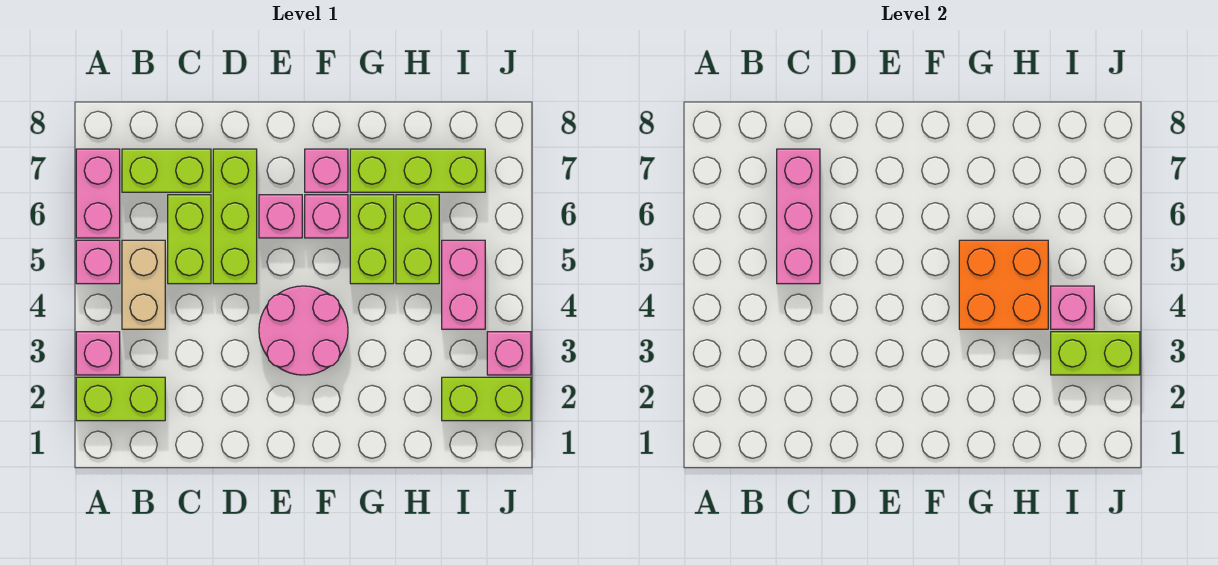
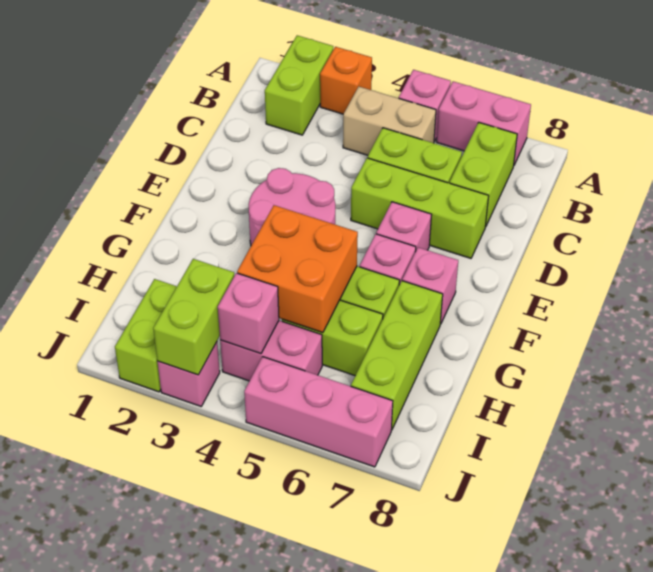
pink 1x1 brick [76,332,120,375] -> orange 1x1 brick [320,47,372,114]
pink 1x3 brick [777,149,820,284] -> pink 1x3 brick moved to [244,357,393,467]

